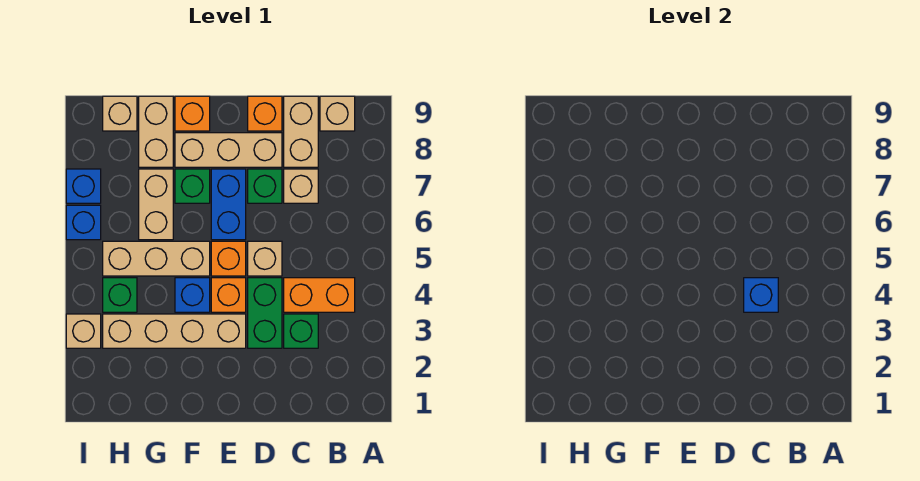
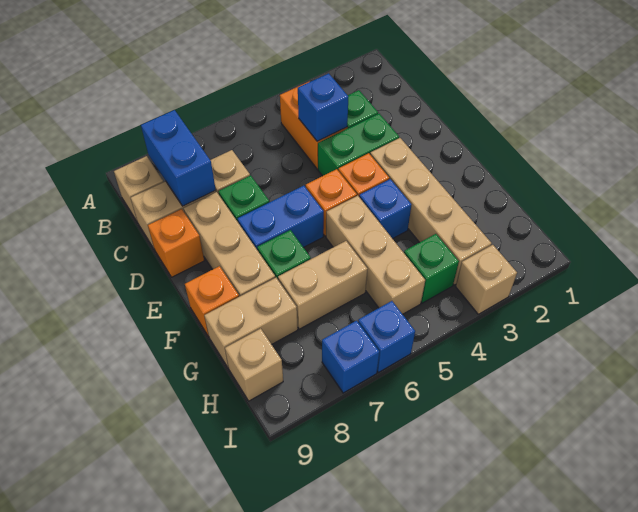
none -> blue 1x2 brick [141,110,216,206]
tan 1x1 brick [248,241,282,276] -> none

